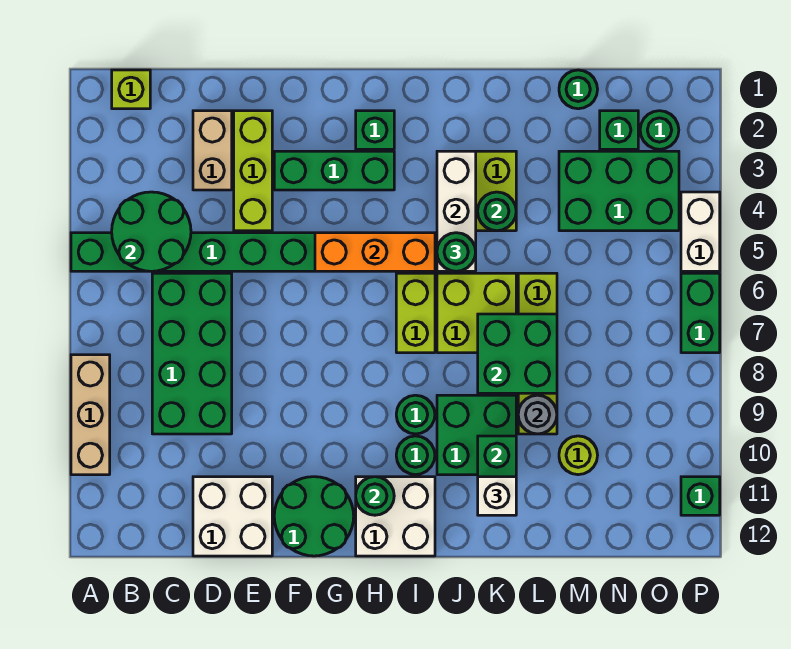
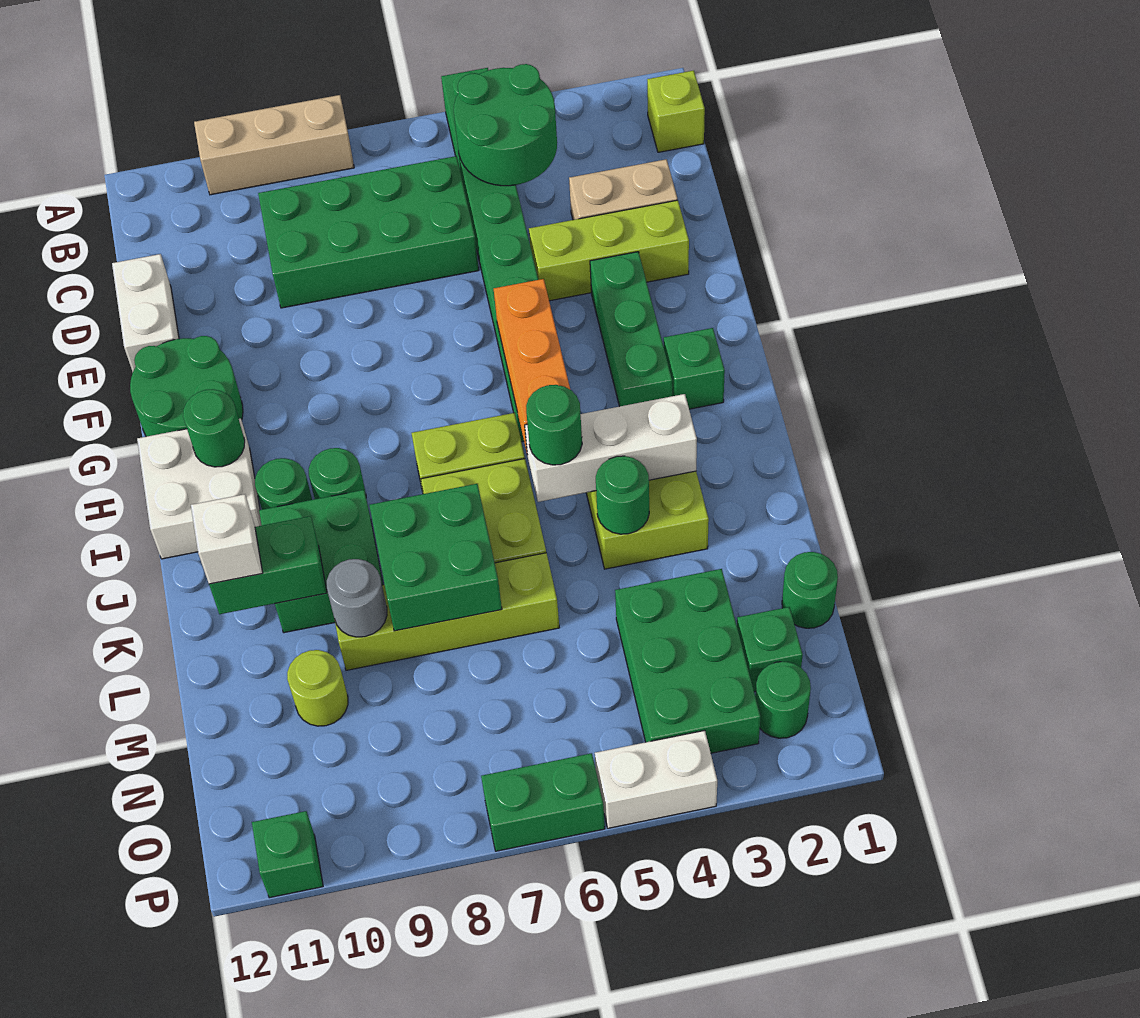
white 2x2 brick [193,477,272,556] -> white 1x2 brick [112,254,179,372]

